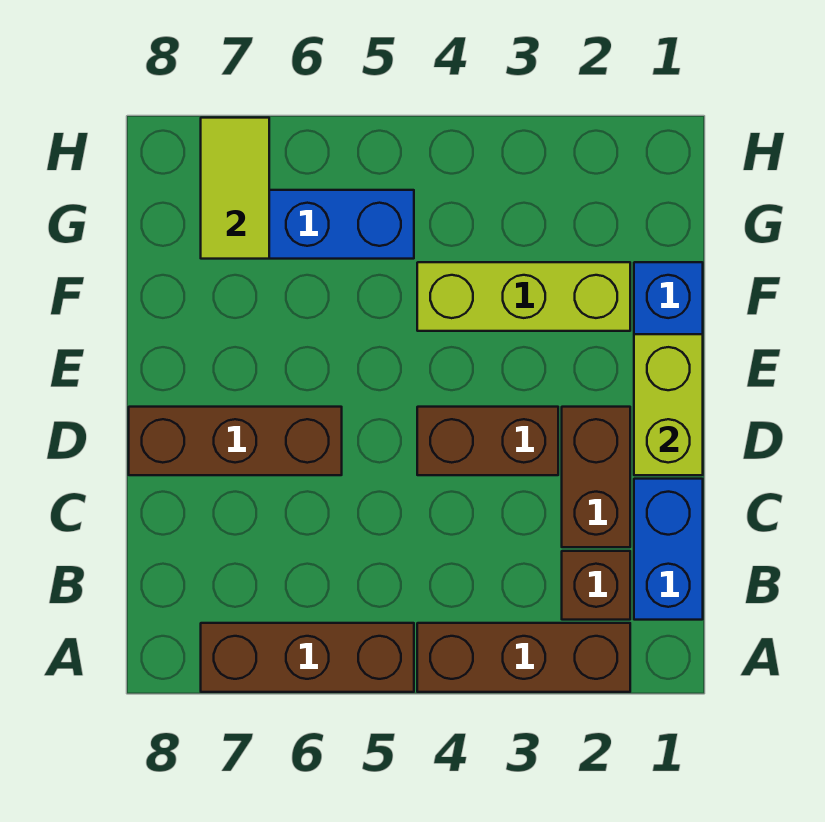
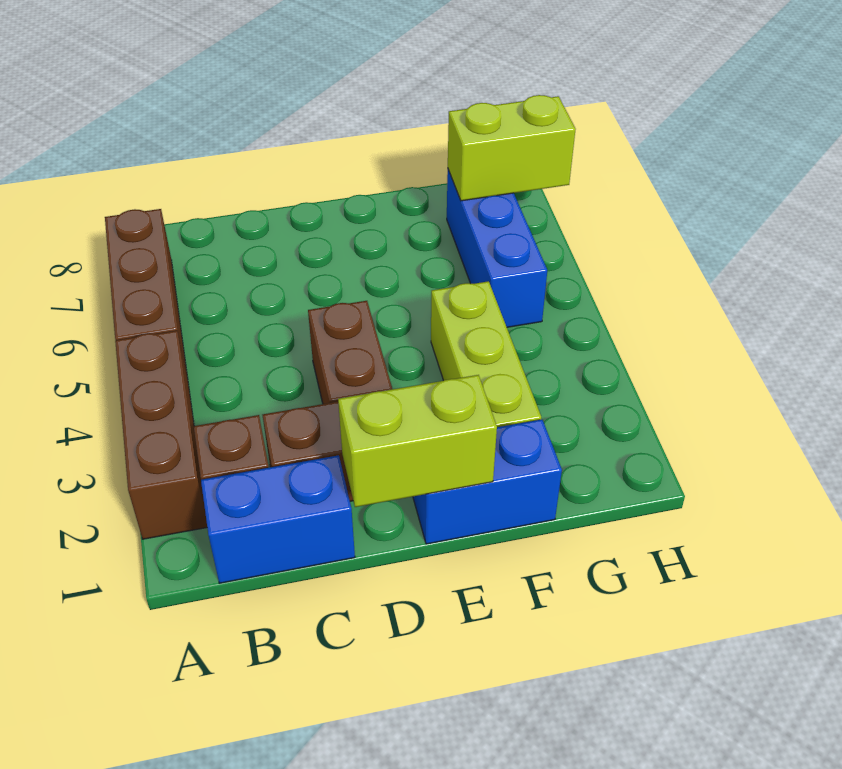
brown 1x3 brick [129,407,342,475] -> none
lime 1x2 tile [201,118,269,259] -> lime 1x2 brick [448,95,576,201]

